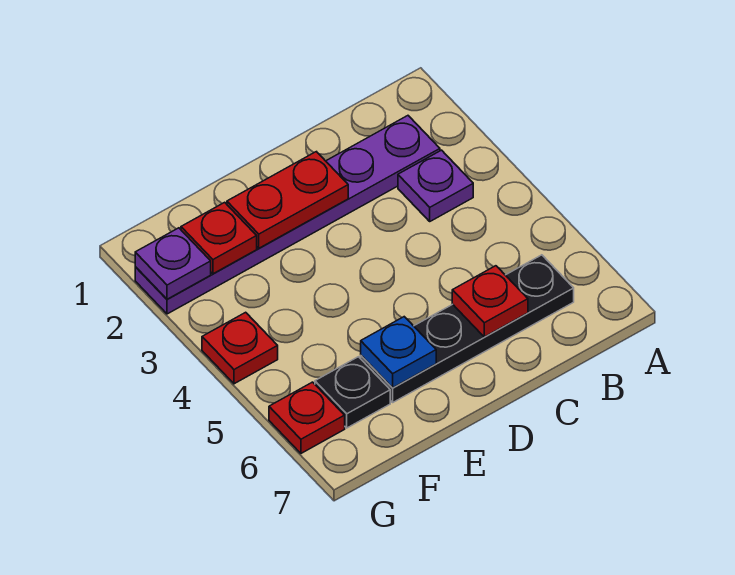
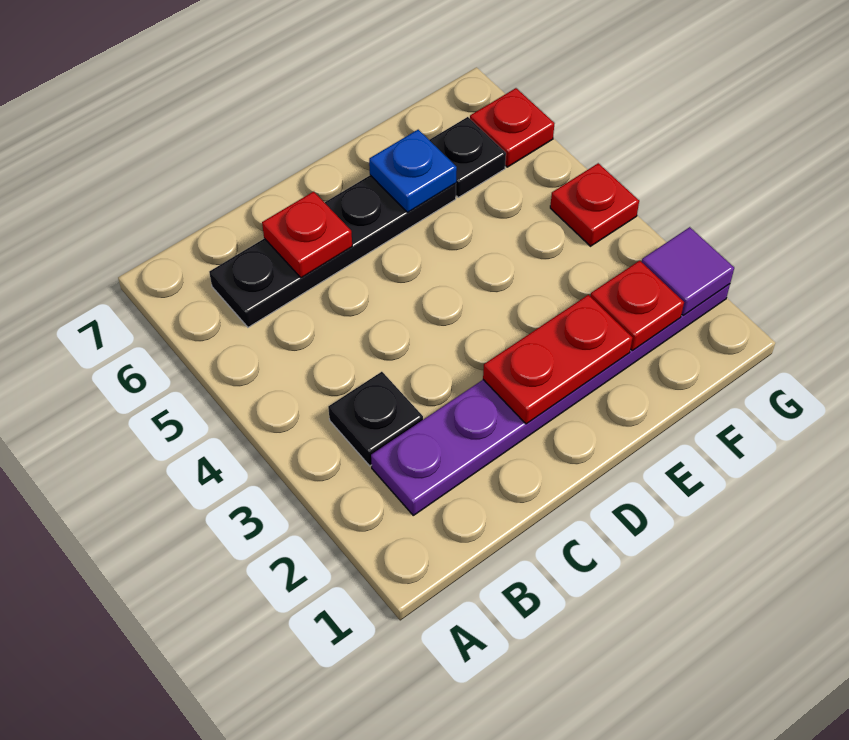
purple 1x1 plate [398,150,473,221] -> black 1x1 plate [328,372,423,466]
purple 1x1 plate [135,228,211,299] -> purple 1x1 tile [642,227,734,316]

